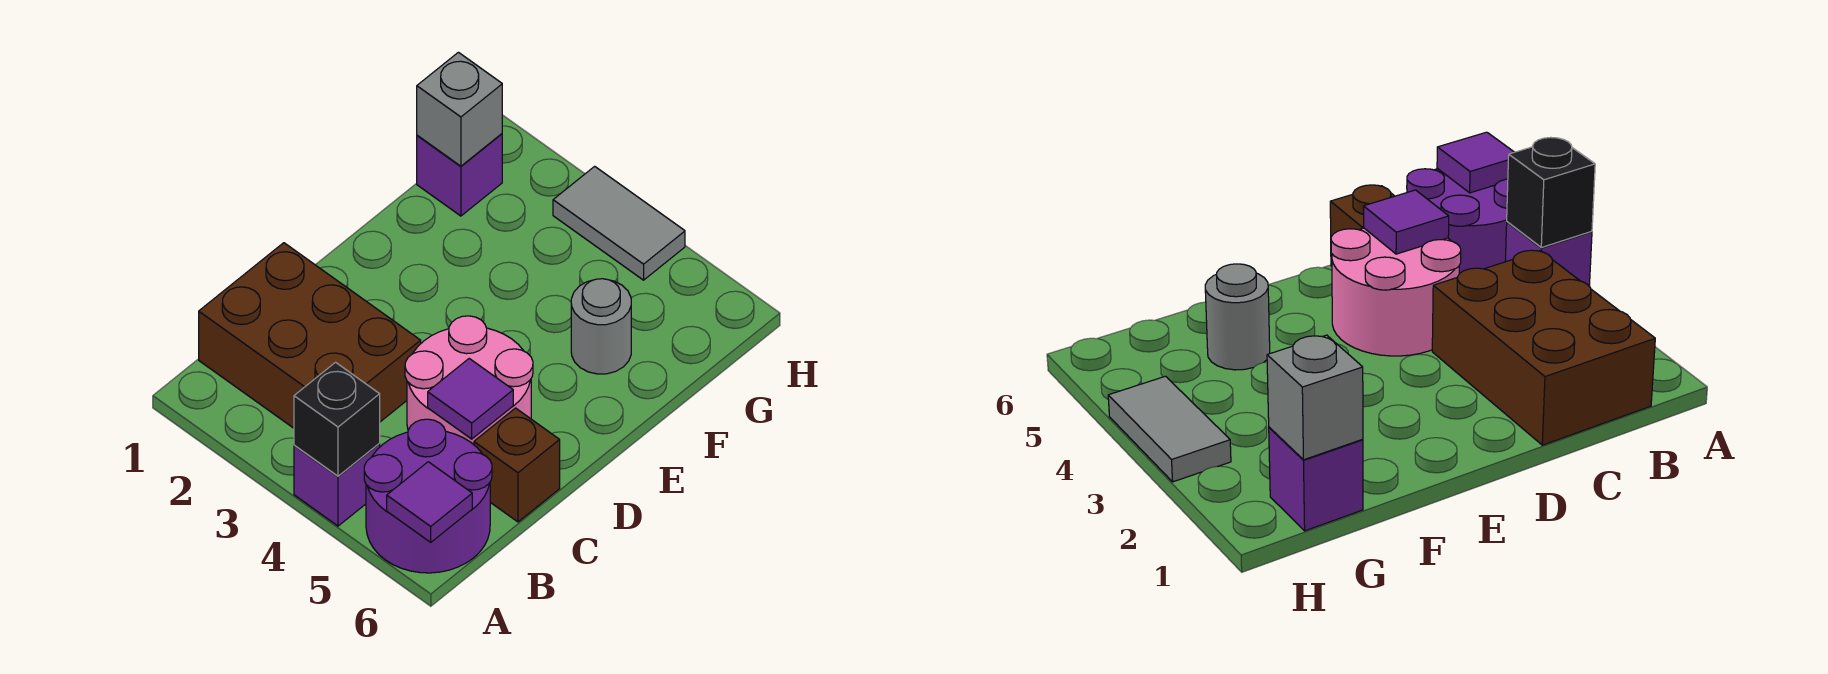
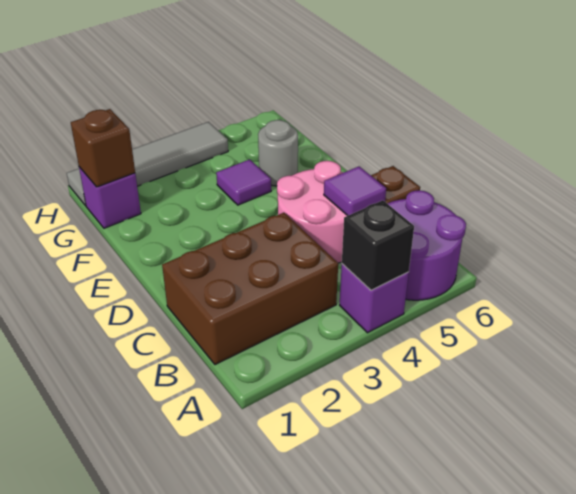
purple 1x1 tile [387,462,472,542] -> purple 1x1 tile moved to [216,159,271,205]
grey 1x1 brick [417,52,502,166] -> brown 1x1 brick [71,109,135,187]
grey 1x2 tile [553,166,685,280] -> grey 1x4 tile [67,122,228,206]

